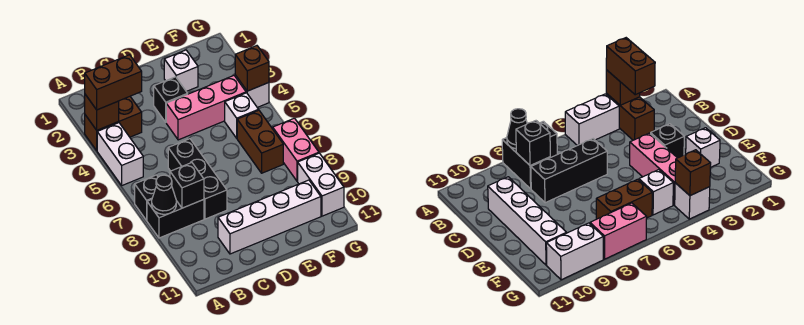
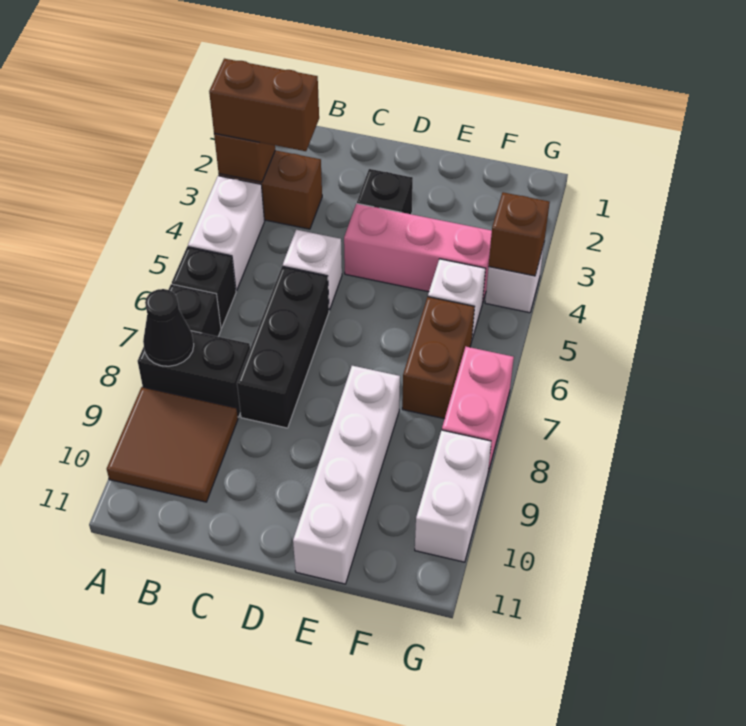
none -> brown 2x2 tile [107,387,238,502]
black 1x1 brick [170,163,204,208] -> black 1x1 brick moved to [172,247,236,328]
white 1x4 brick [218,180,321,254] -> white 1x4 brick turned to [293,366,400,584]
white 1x1 brick [164,50,198,91] -> white 1x1 brick moved to [283,230,342,310]

